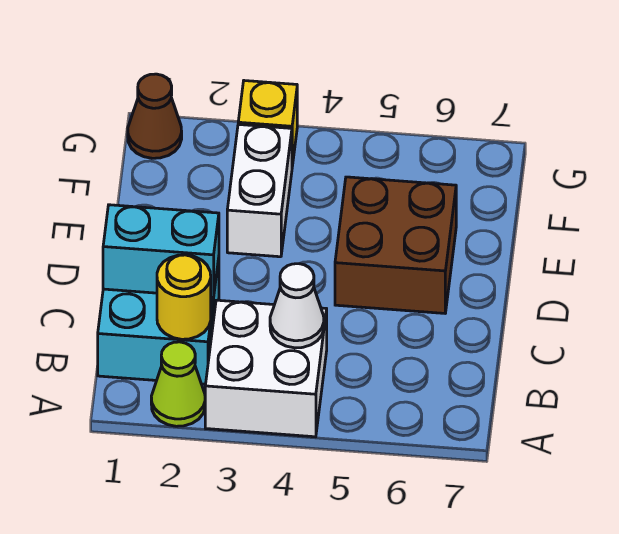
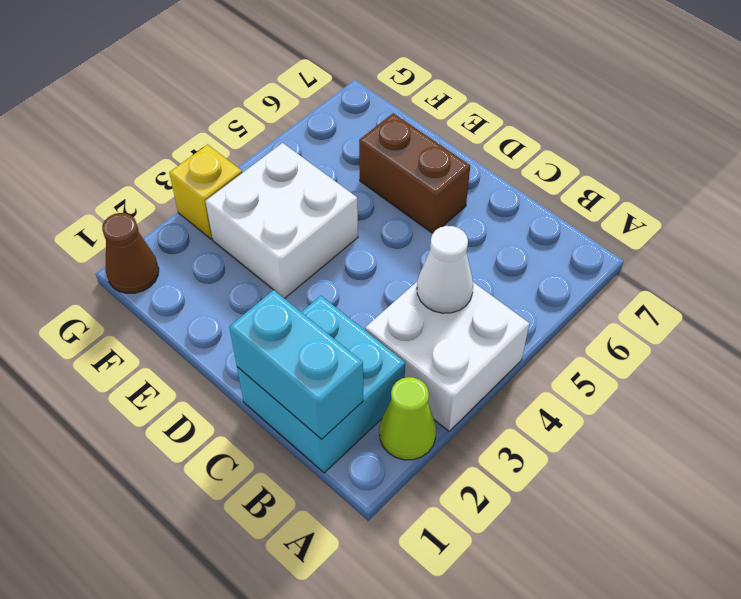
yellow 1x1 round brick [157,255,211,339] -> none
cyan 1x2 brick [103,205,219,297] -> cyan 1x2 brick turned to [229,290,363,439]
brown 2x2 brick [335,177,456,313] -> brown 1x2 brick [359,113,470,233]
white 1x2 brick [227,124,292,257] -> white 2x2 brick [205,143,358,299]

